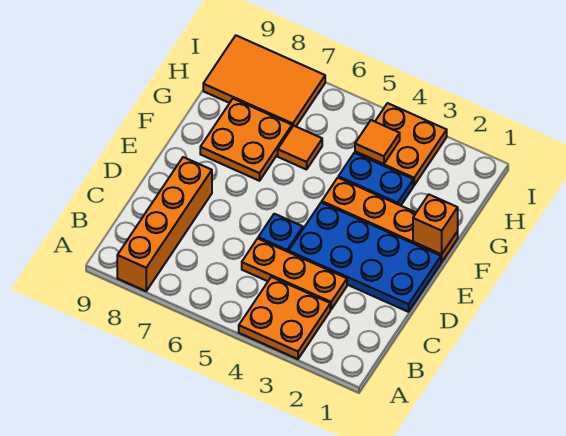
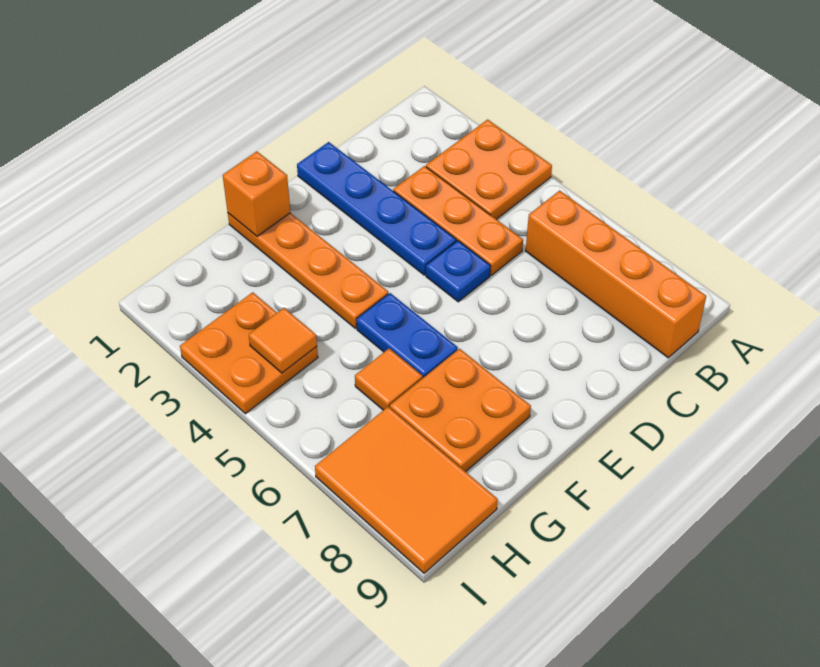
orange 1x4 brick [117,157,212,291] -> orange 1x4 brick turned to [526,191,706,358]
blue 2x4 plate [289,202,441,312] -> blue 1x4 plate [297,142,456,275]
blue 1x2 plate [338,153,413,206] -> blue 1x2 plate moved to [357,293,458,378]

